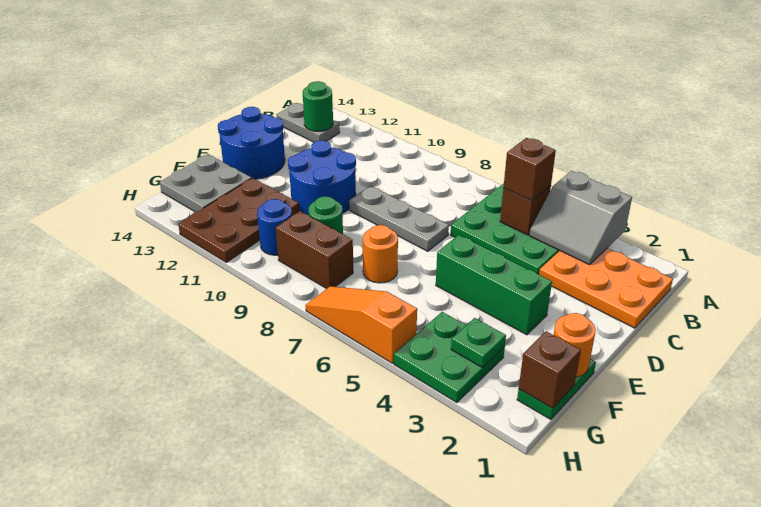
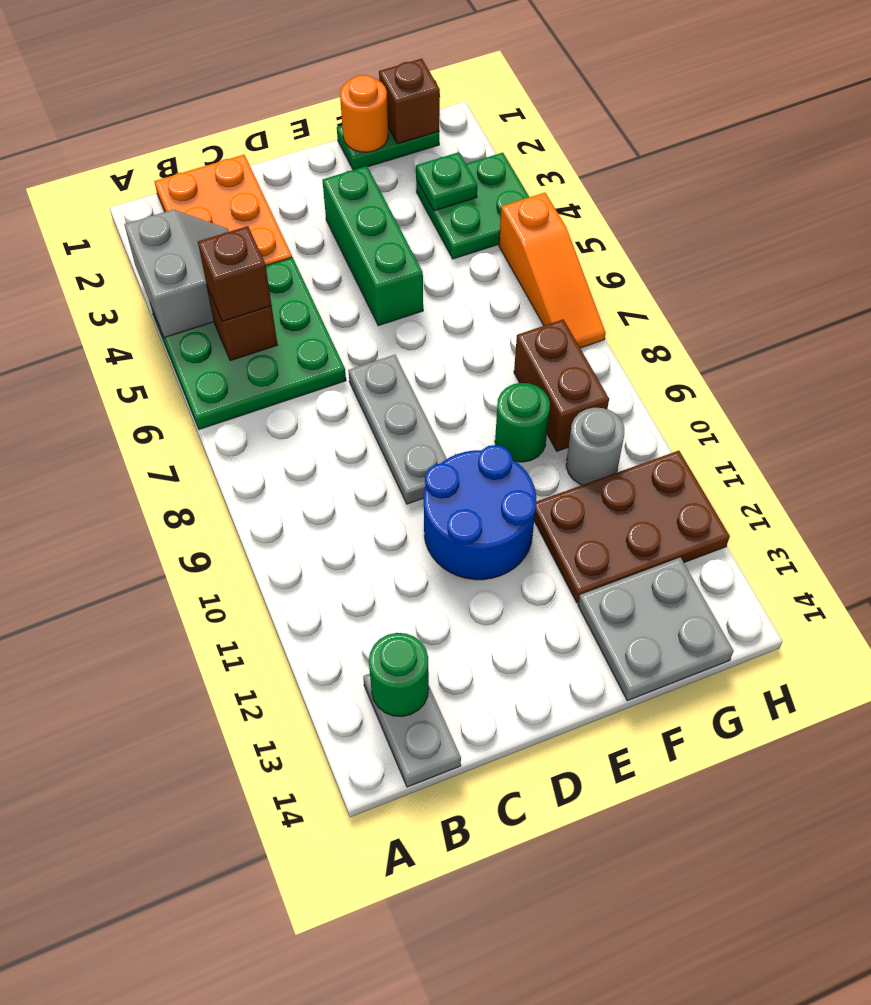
blue 2x2 round brick [218,107,285,179] -> none
orange 1x1 round brick [363,225,398,283] -> none
blue 1x1 round brick [257,199,292,255] -> grey 1x1 round brick [566,408,624,485]

